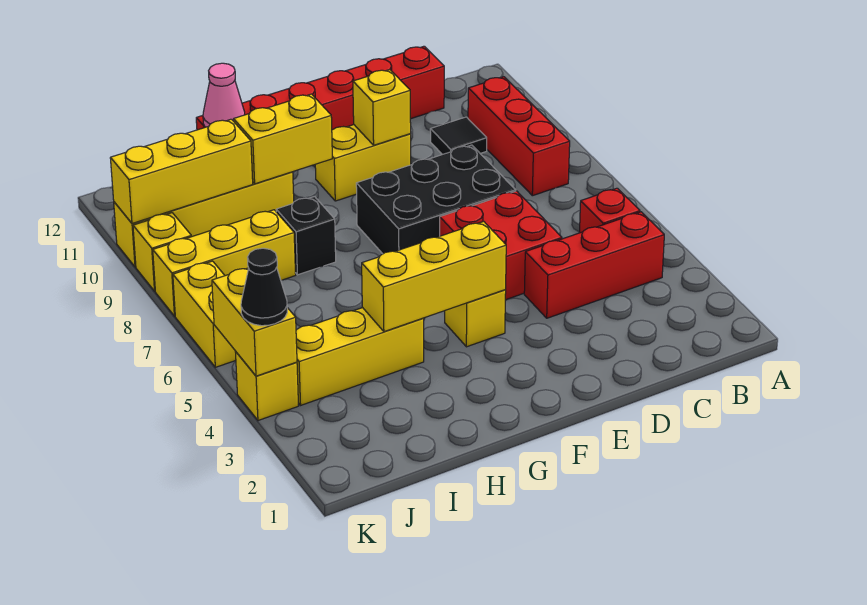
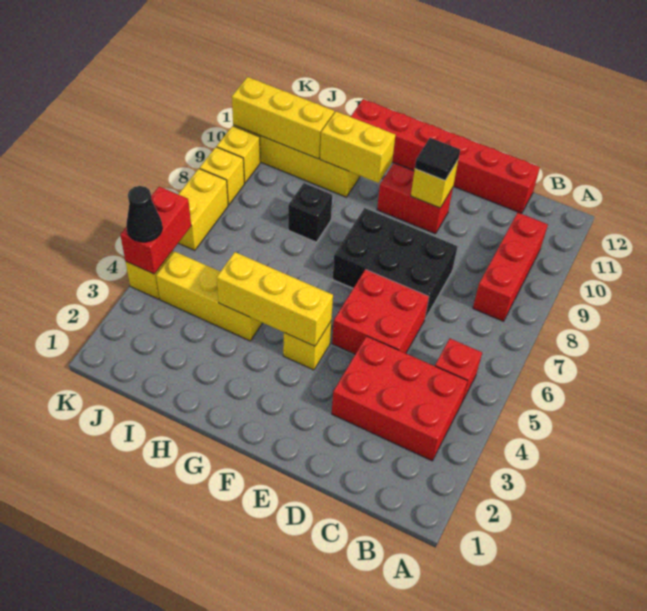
red 1x3 brick [524,212,664,318] -> red 2x3 brick [332,336,468,461]
black 1x1 tile [430,117,487,155] -> black 1x1 tile moved to [415,138,460,180]
yellow 1x2 brick [315,125,411,201] -> red 1x2 brick [377,163,453,234]
pink 1x1 cone [203,63,245,127] -> none
yellow 1x3 brick [153,210,296,316] -> yellow 1x1 brick [200,147,244,205]
yellow 1x2 brick [212,268,297,376] -> red 1x2 brick [120,186,191,274]

